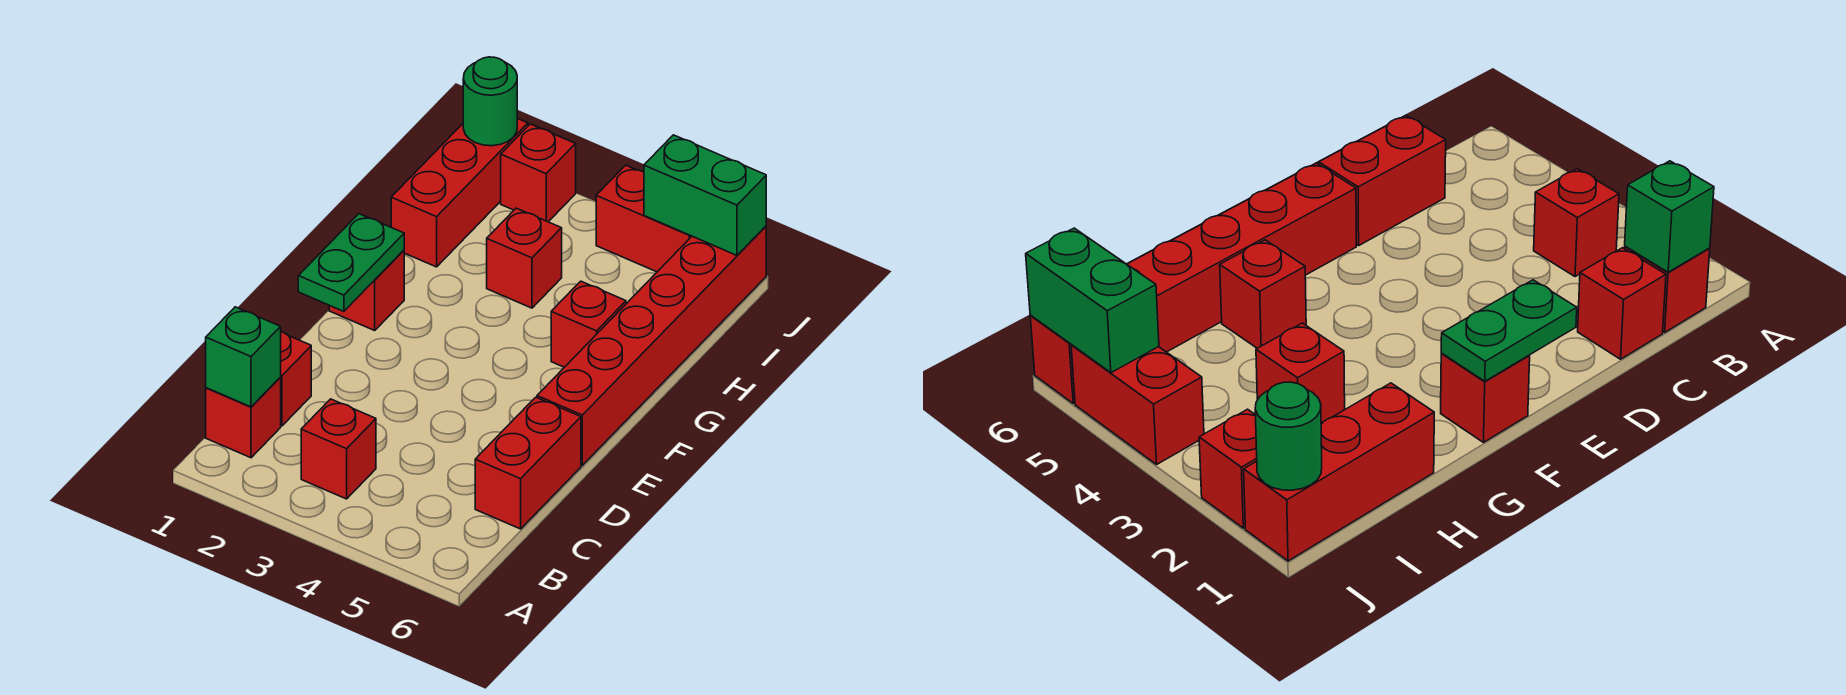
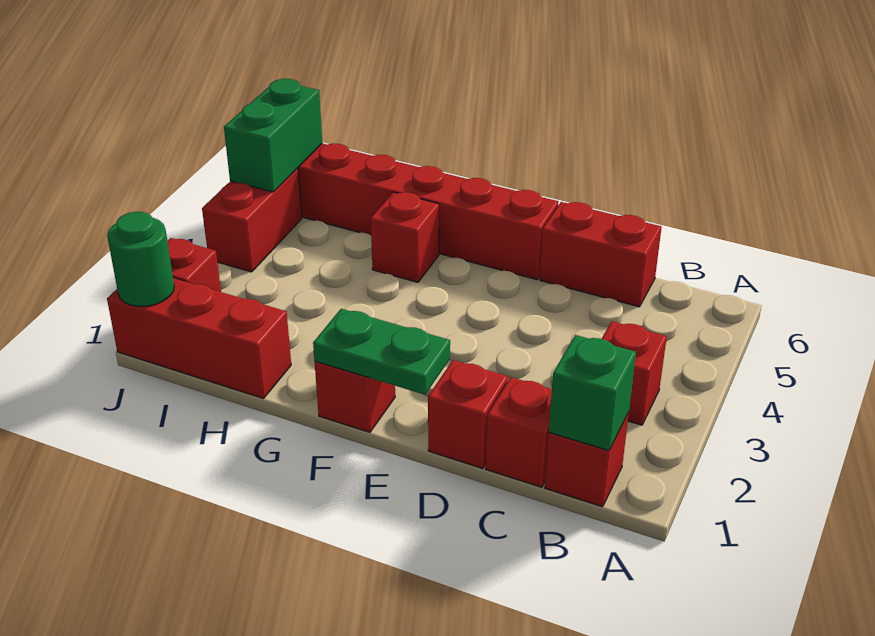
red 1x1 brick [487,208,562,308] -> red 1x1 brick moved to [428,360,508,468]

